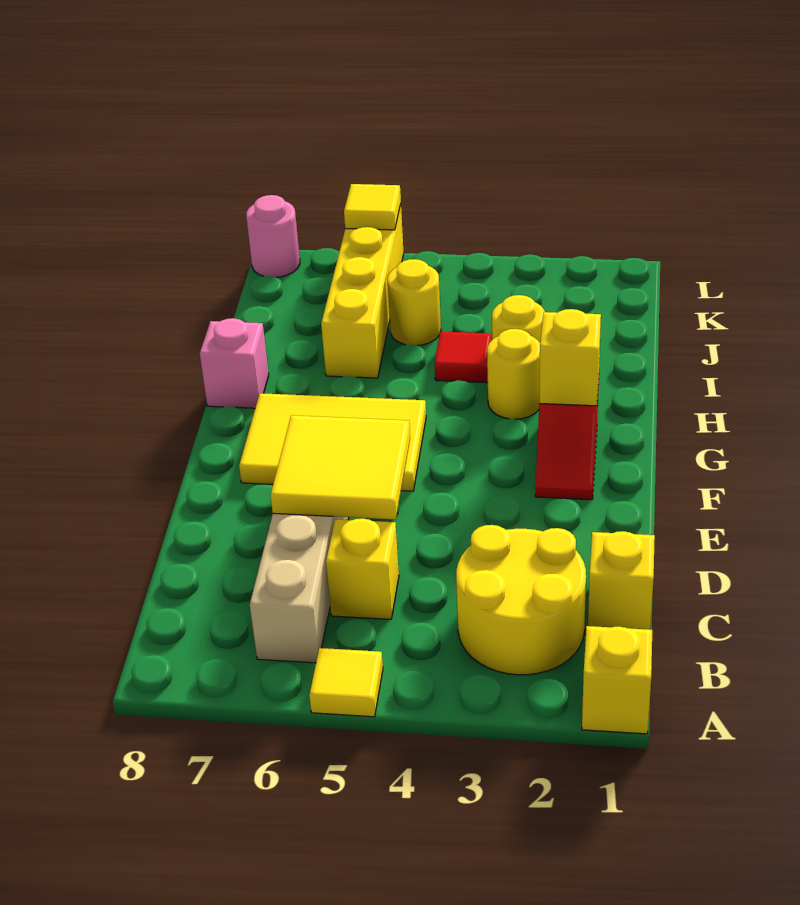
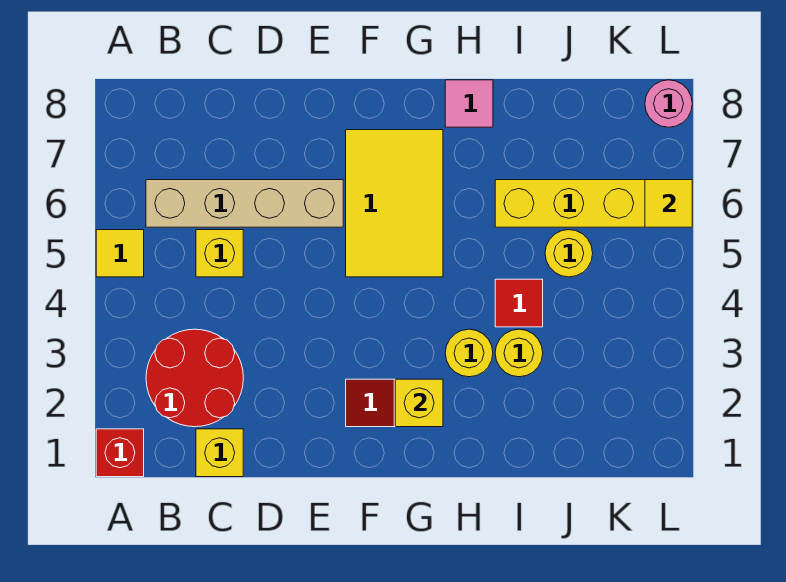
yellow 1x1 brick [582,626,652,734] -> red 1x1 brick [96,429,144,477]
yellow 2x2 round brick [456,525,586,675] -> red 2x2 round brick [146,329,243,427]
yellow 2x2 tile [270,415,410,519] -> none
pink 1x1 brick [200,318,269,408] -> pink 1x1 tile [445,80,493,127]

